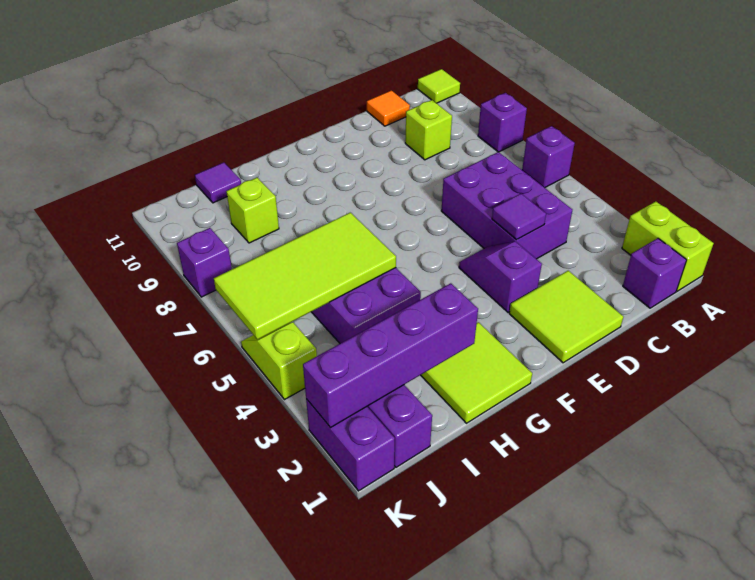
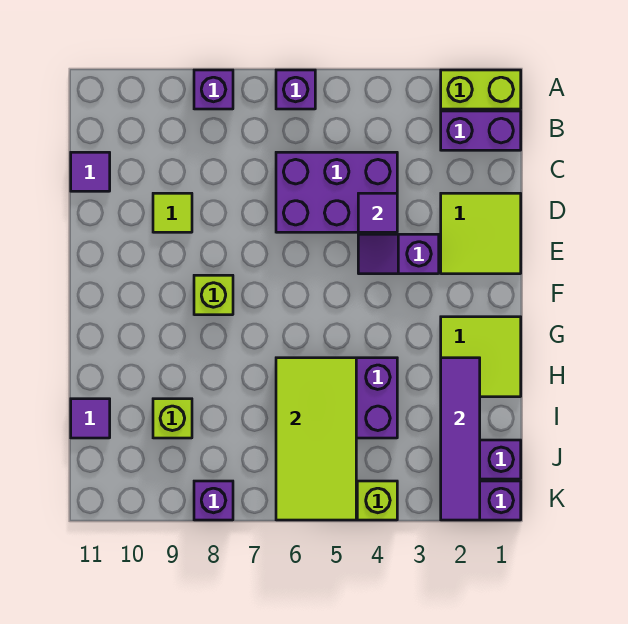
lime 1x1 tile [418,69,460,103] -> lime 1x1 tile moved to [153,193,192,232]
purple 1x1 brick [623,238,686,308] -> purple 1x2 brick [441,111,521,150]
lime 1x1 brick [405,100,452,160] -> lime 1x1 brick moved to [194,275,233,315]
orange 1x1 tile [367,91,410,126] -> purple 1x1 tile [71,152,110,191]
purple 1x4 brick [303,283,478,428] -> purple 1x4 tile [441,358,480,520]

